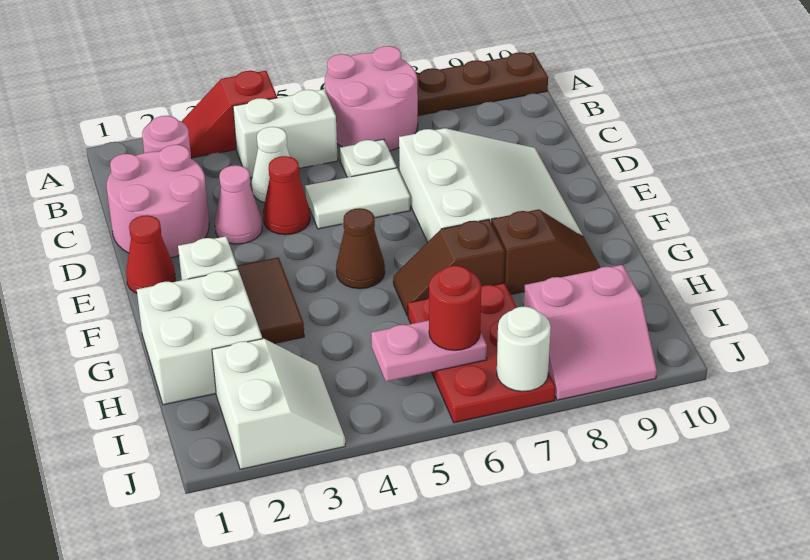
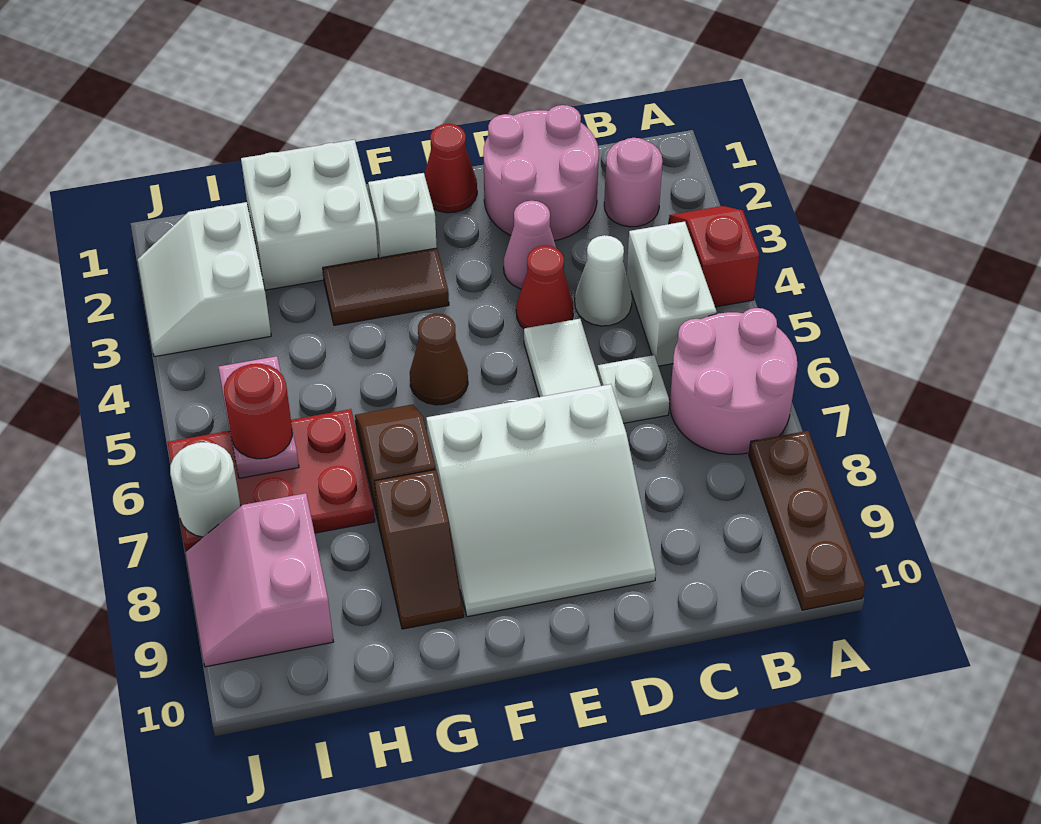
white 2x2 slope [212,339,345,469] -> white 2x2 slope turned to [138,202,271,357]

